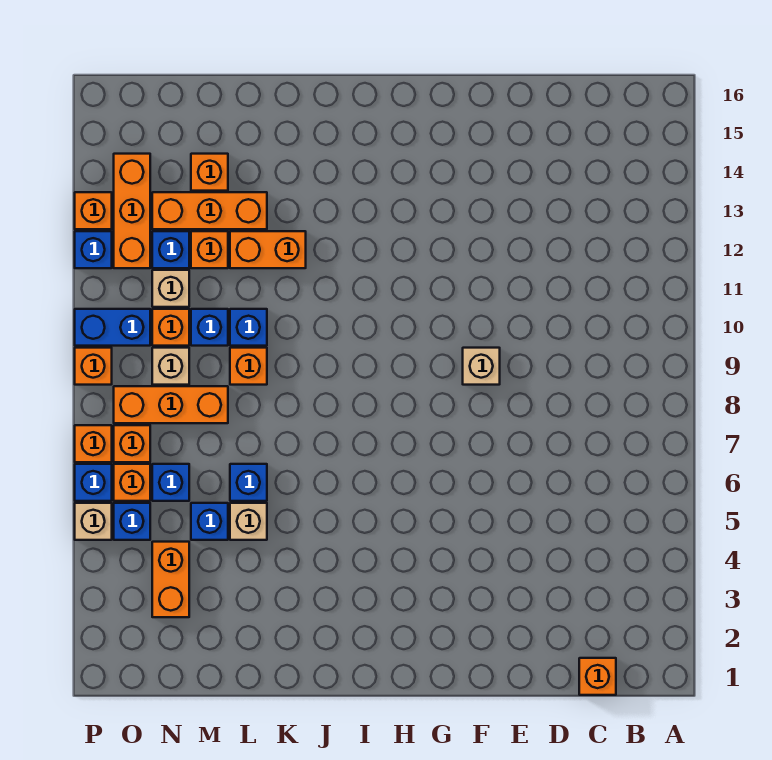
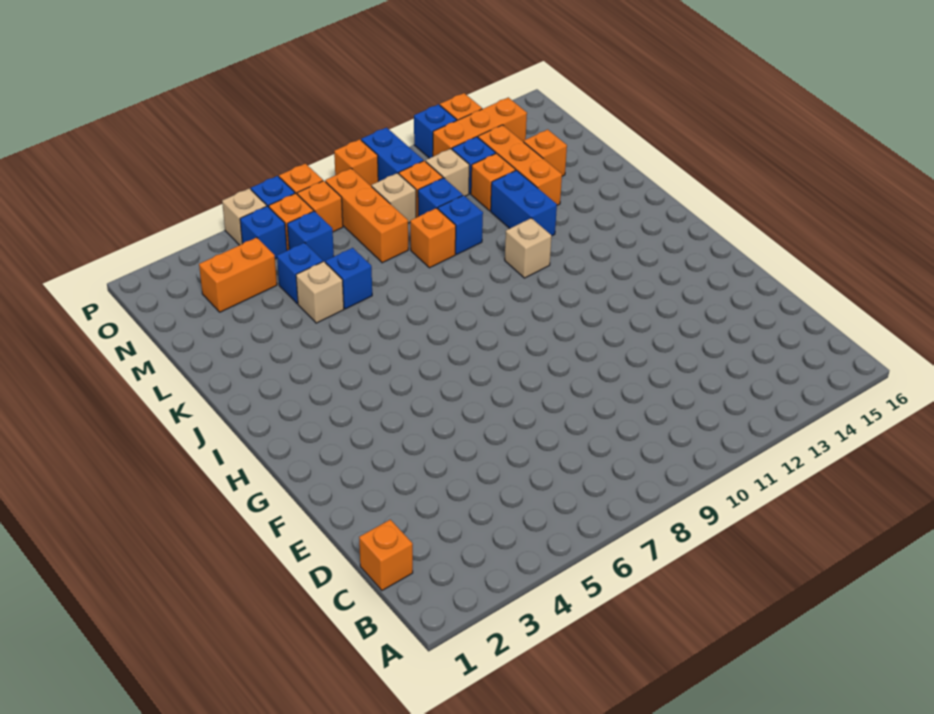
tan 1x1 brick [463,348,500,385] -> tan 1x1 brick moved to [505,218,552,278]
orange 1x2 brick [230,231,306,268] -> blue 1x2 brick [491,170,557,236]

